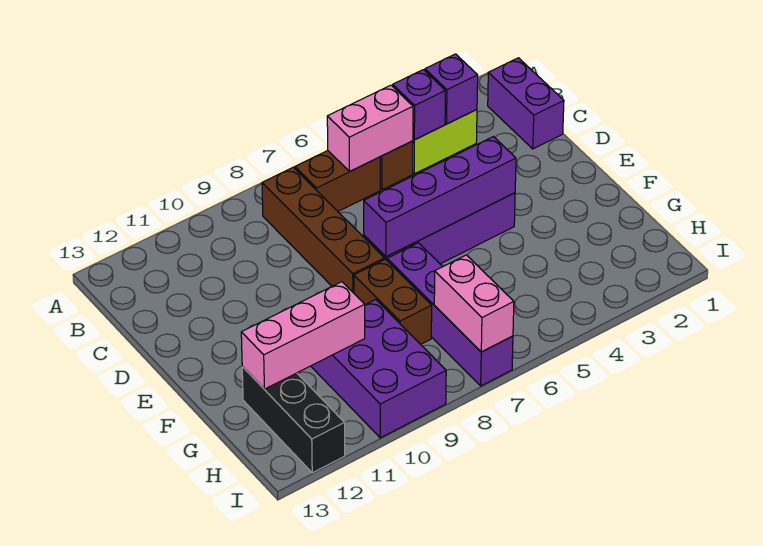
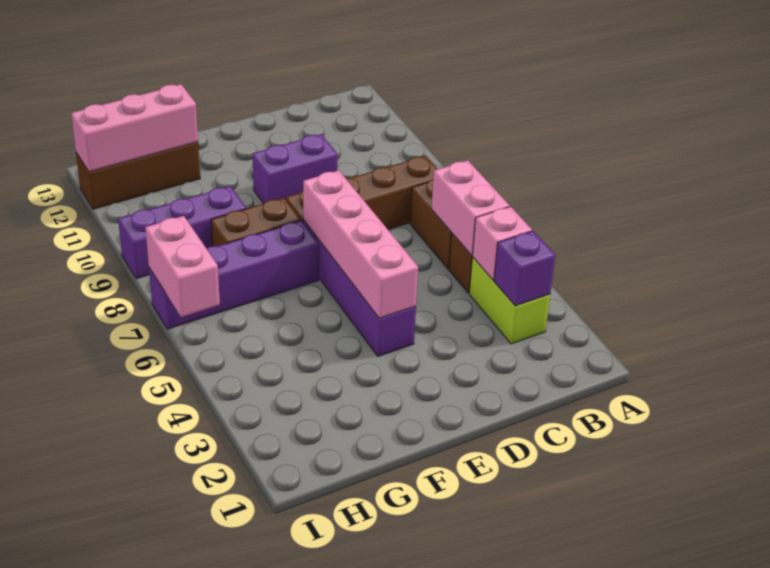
purple 1x2 brick [488,58,564,149] -> purple 1x2 brick moved to [252,134,338,204]
purple 1x1 brick [393,70,445,140] -> pink 1x1 brick [472,206,532,280]
purple 1x4 brick [364,137,516,257] -> pink 1x4 brick [303,170,418,318]
purple 2x3 brick [311,299,446,438] -> purple 1x3 brick [118,186,246,279]
pink 1x3 brick [241,282,365,389] -> pink 1x3 brick turned to [71,84,198,172]
black 1x3 brick [242,367,345,473] -> brown 1x3 brick [76,142,200,209]
pink 1x2 brick [434,255,514,352] -> pink 1x2 brick turned to [145,216,220,317]

